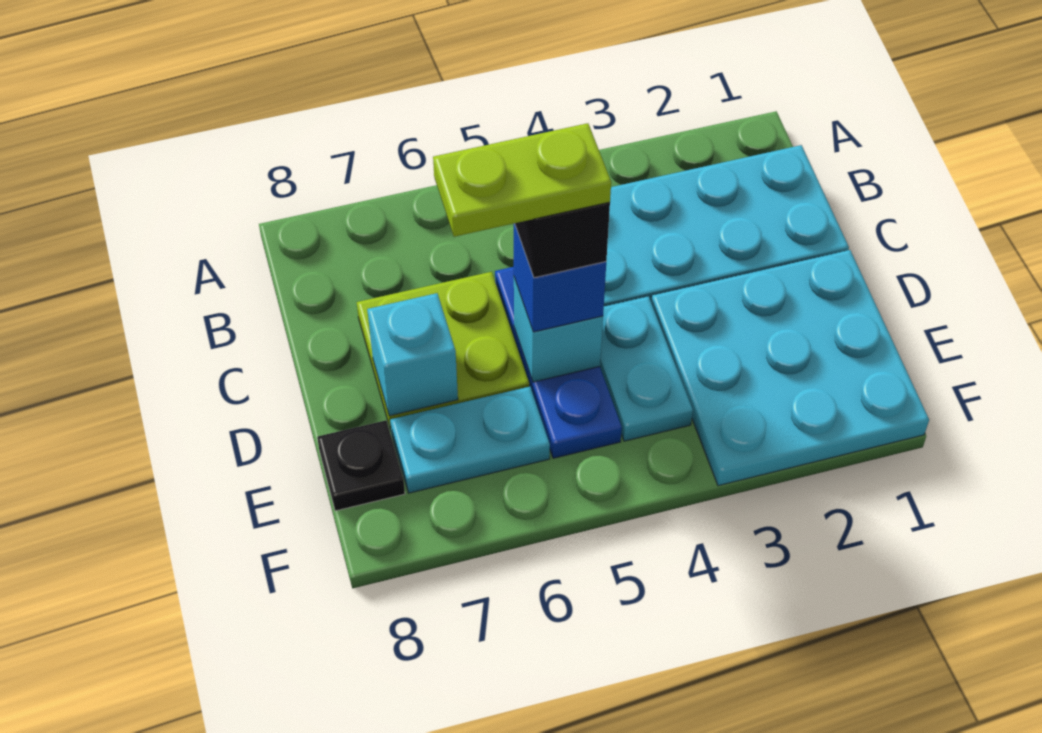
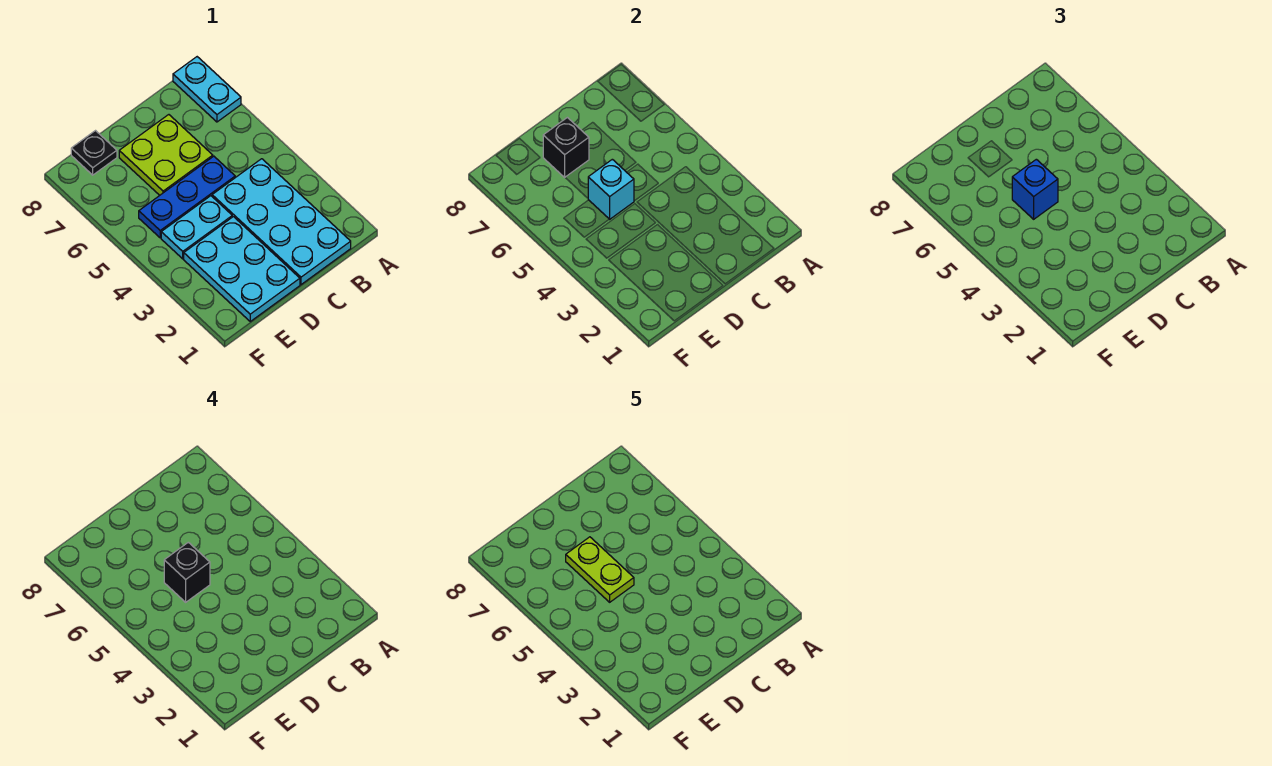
cyan 3x3 plate [651,250,929,486] -> cyan 2x3 plate [184,217,300,321]
cyan 1x1 brick [367,293,458,416] -> black 1x1 brick [543,118,589,177]
cyan 1x2 plate [390,387,550,493] -> cyan 1x2 plate moved to [173,57,241,122]

